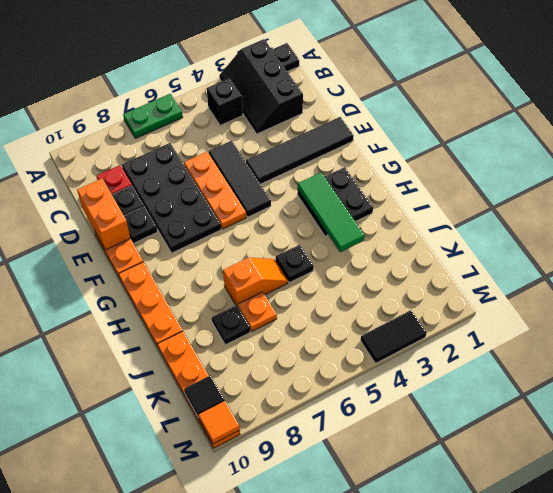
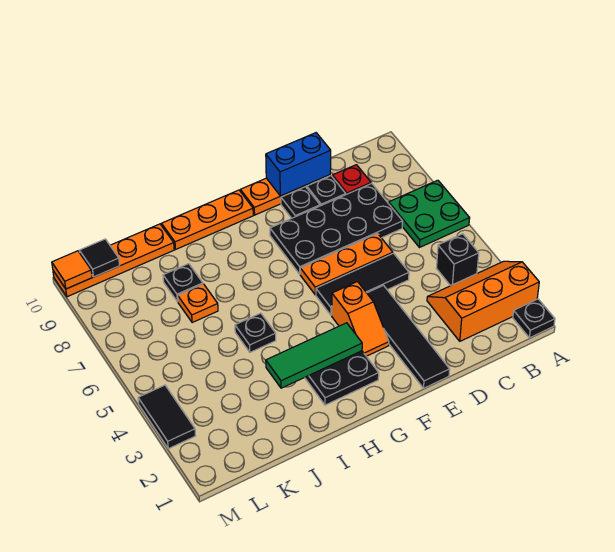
black 2x3 slope [219,39,303,134] -> orange 2x3 slope [427,261,539,341]
green 1x2 plate [123,94,183,138] -> green 2x2 plate [389,180,470,248]
orange 1x2 brick [77,179,130,250] -> blue 1x2 brick [266,133,331,196]
orange 1x2 slope [223,257,288,306] -> orange 1x2 slope moved to [332,282,389,356]

